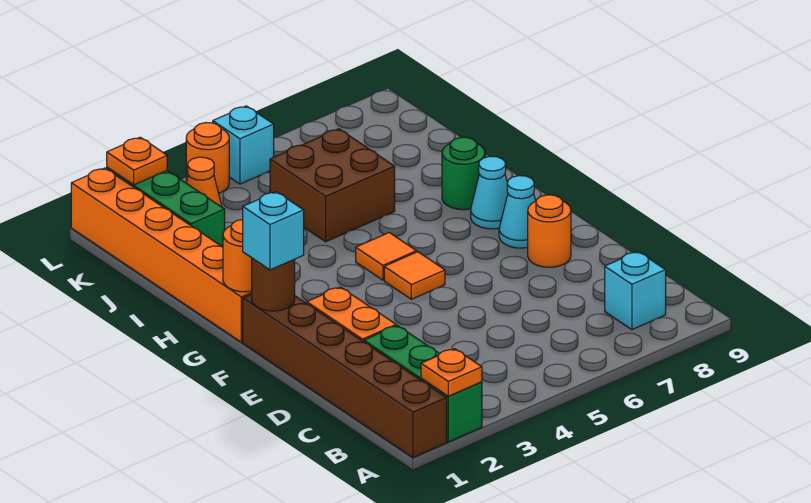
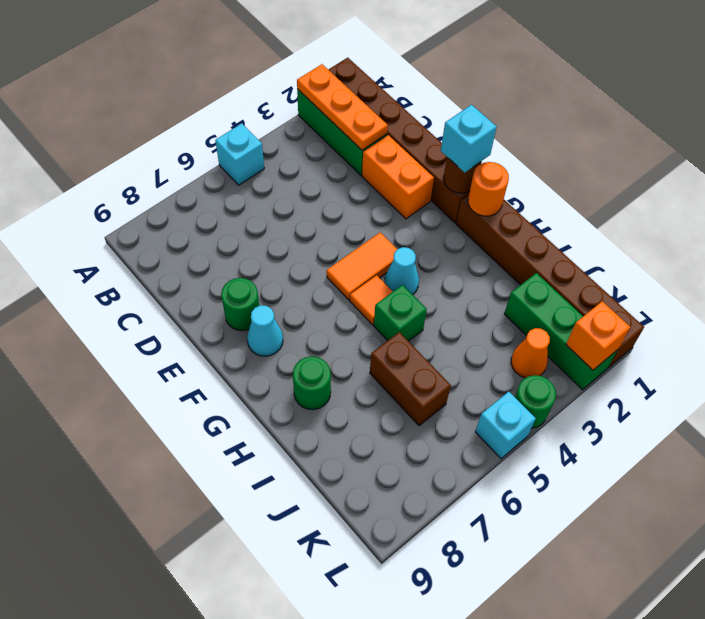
orange 1x1 plate [421,349,482,396] -> orange 1x3 plate [297,64,388,150]
cyan 1x1 brick [605,252,666,330] -> cyan 1x1 brick moved to [215,124,264,185]
orange 1x1 round brick [528,195,571,267] -> green 1x1 round brick [221,278,259,331]
orange 1x1 tile [384,252,445,299] -> orange 1x2 tile [327,232,397,300]
orange 1x6 brick [71,168,252,342] -> brown 1x6 brick [456,195,644,368]
cyan 1x1 cone [471,156,508,229] -> cyan 1x1 cone moved to [385,247,419,295]
none -> green 1x1 brick [374,285,427,341]
brown 2x2 brick [270,129,395,242] -> brown 1x2 brick [370,332,451,426]
orange 1x1 plate [107,137,167,185] -> orange 1x1 brick [566,301,630,370]
orange 1x1 round brick [186,123,229,193] -> green 1x1 round brick [515,375,556,428]

